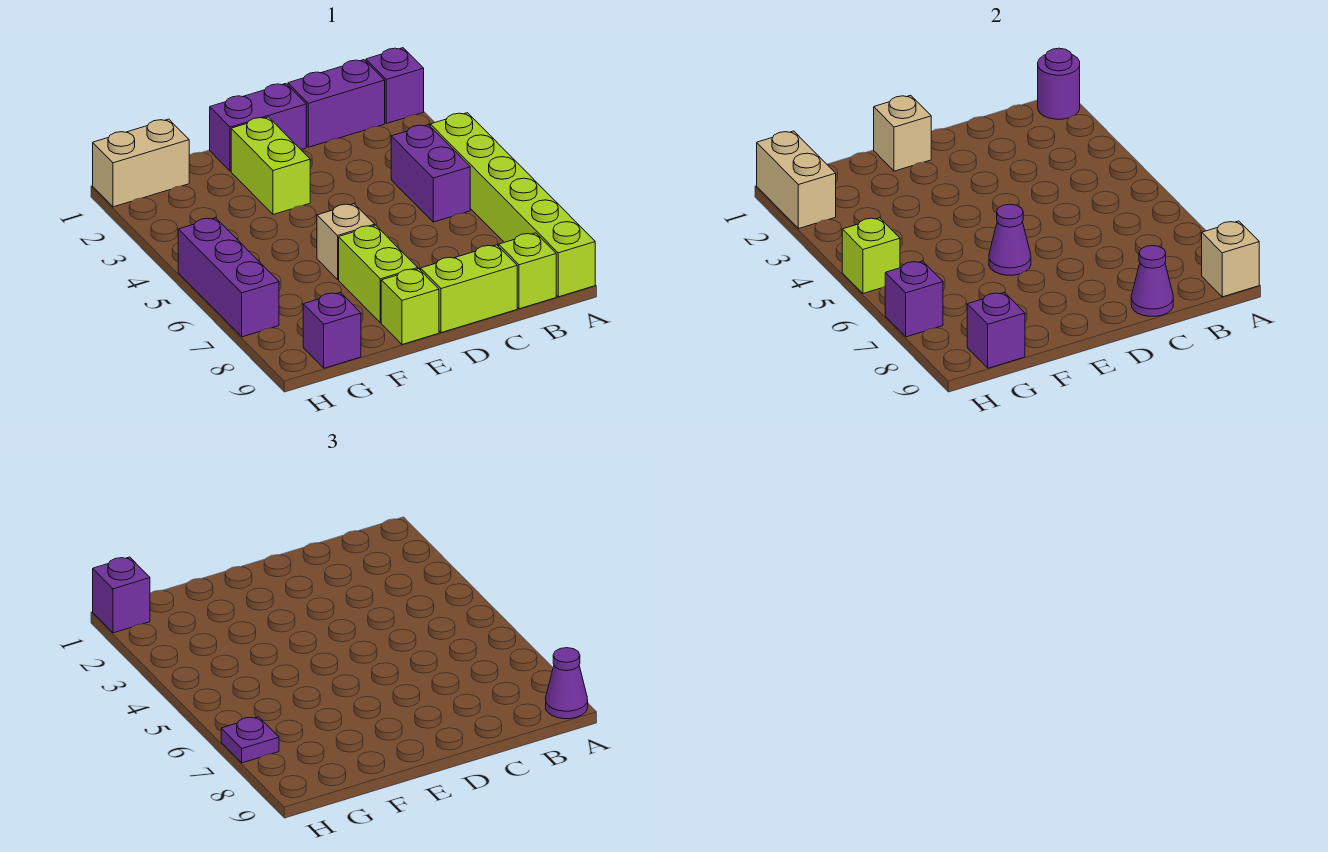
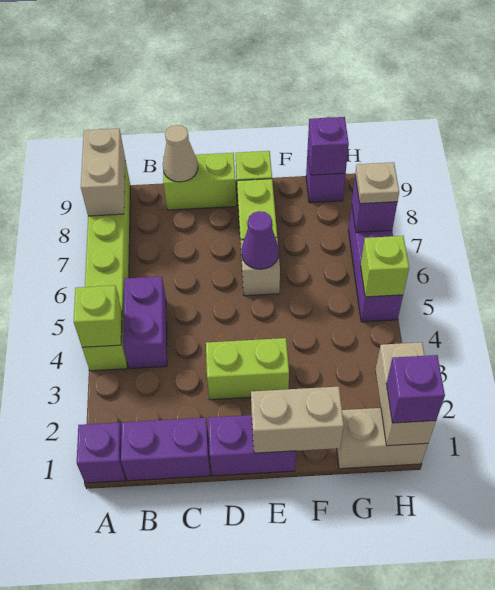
purple 1x1 round brick [1038,48,1080,119] -> none
tan 1x1 brick [1202,221,1259,297] -> tan 1x2 brick [81,129,125,216]
purple 1x1 cone [546,648,588,719] -> none
lime 1x1 brick [499,233,556,309] -> lime 1x1 brick moved to [74,285,122,347]
purple 1x1 cone [1131,246,1173,316] -> tan 1x1 cone [163,125,198,182]
tan 1x1 brick [874,95,931,171] -> tan 1x2 brick [251,387,344,453]
lime 1x2 brick [231,117,310,215] -> lime 1x2 brick turned to [206,338,289,400]
purple 1x1 plate [221,717,279,763] -> tan 1x1 plate [355,162,399,204]

